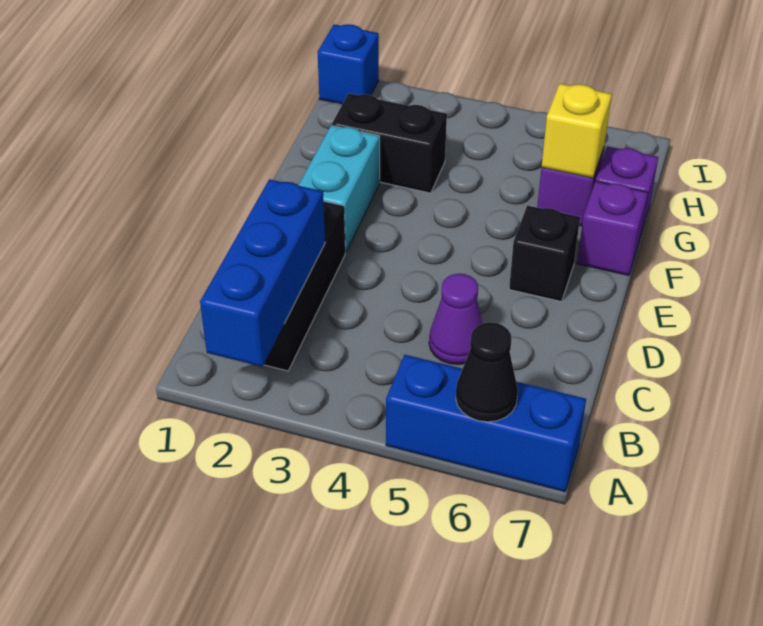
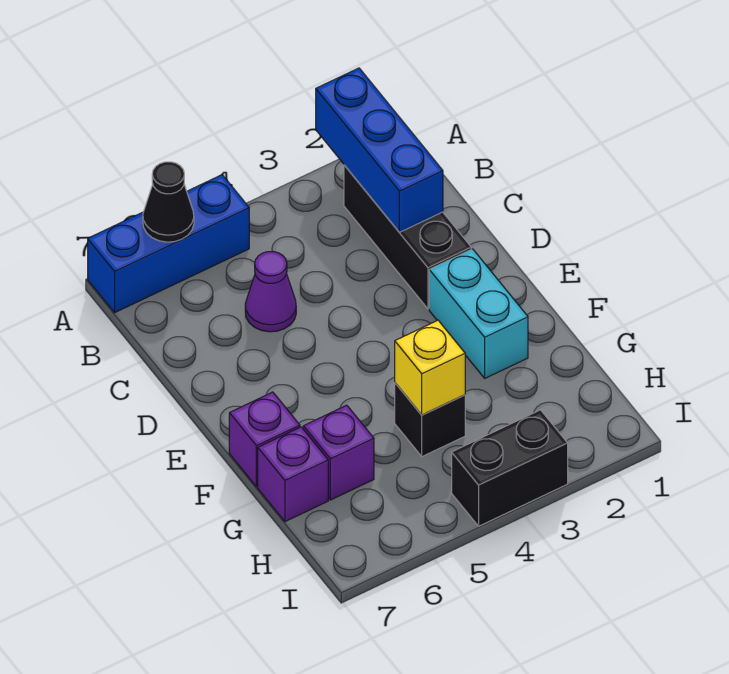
black 1x1 brick [509,205,580,301] -> black 1x1 brick moved to [395,383,465,456]
black 1x2 brick [332,93,447,193] -> black 1x2 brick moved to [452,410,568,526]
yellow 1x1 brick [542,84,612,178] -> yellow 1x1 brick moved to [395,320,465,415]
blue 1x1 brick [318,24,379,104] -> none

